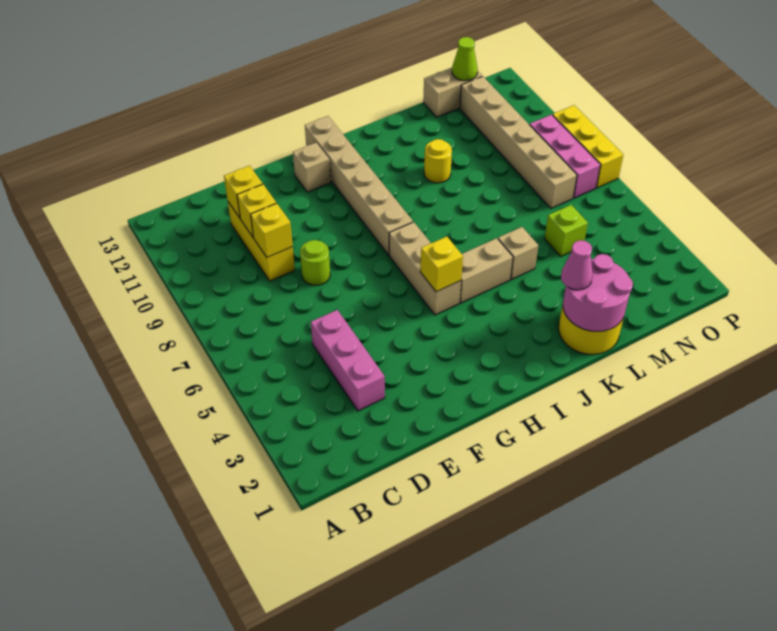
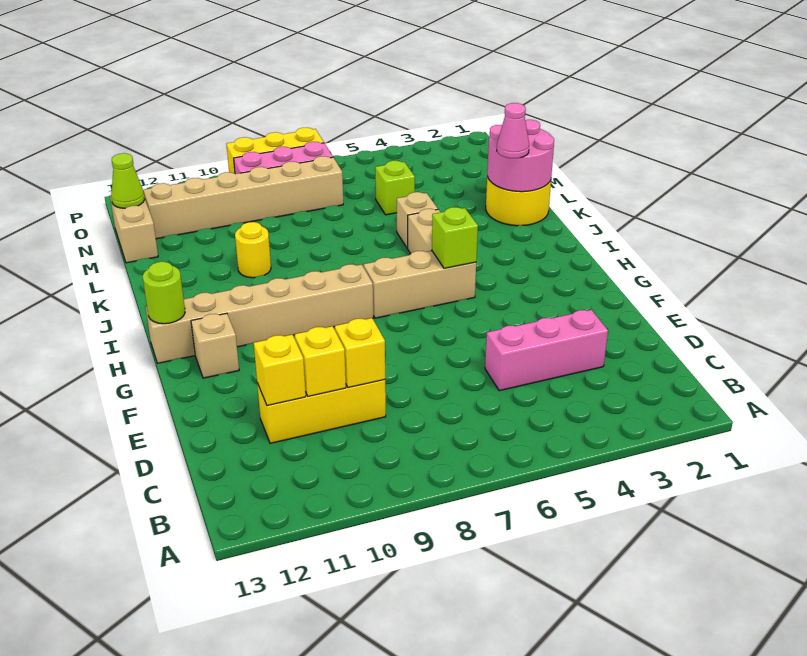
lime 1x1 round brick [300,240,330,285] -> lime 1x1 round brick moved to [143,262,185,324]
yellow 1x1 brick [420,237,463,292] -> lime 1x1 brick [432,207,478,268]

